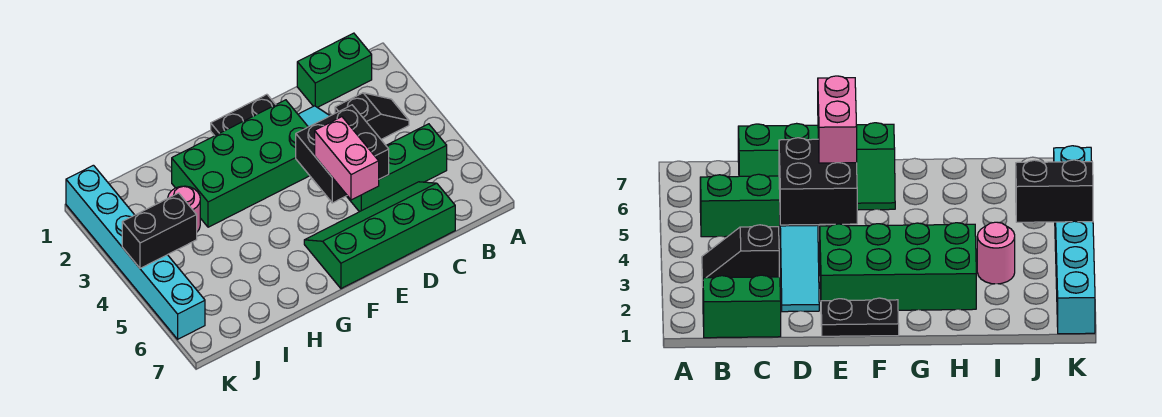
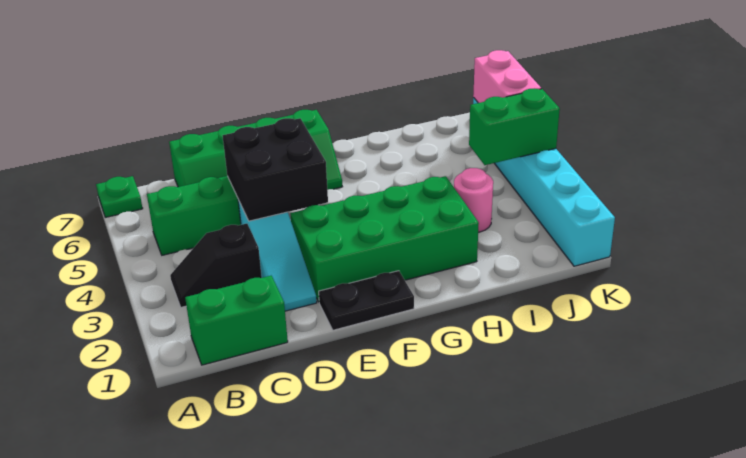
none -> green 1x1 plate [96,176,143,217]
pink 1x2 brick [315,117,379,200] -> pink 1x2 brick moved to [473,50,541,103]
black 1x2 brick [122,193,197,268] -> green 1x2 brick [469,89,560,165]

